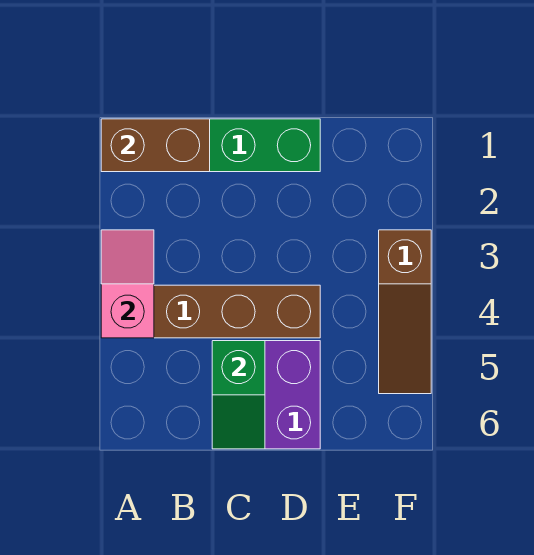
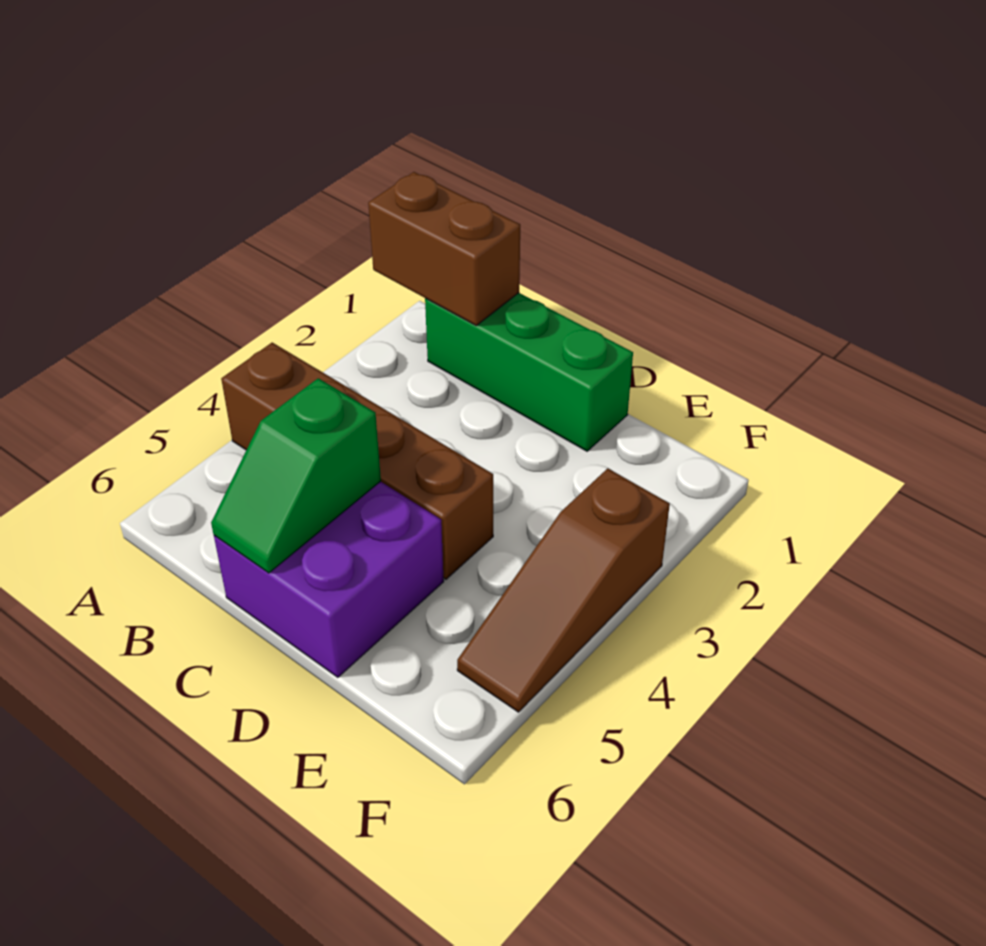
pink 1x2 slope [101,230,154,338] -> none

